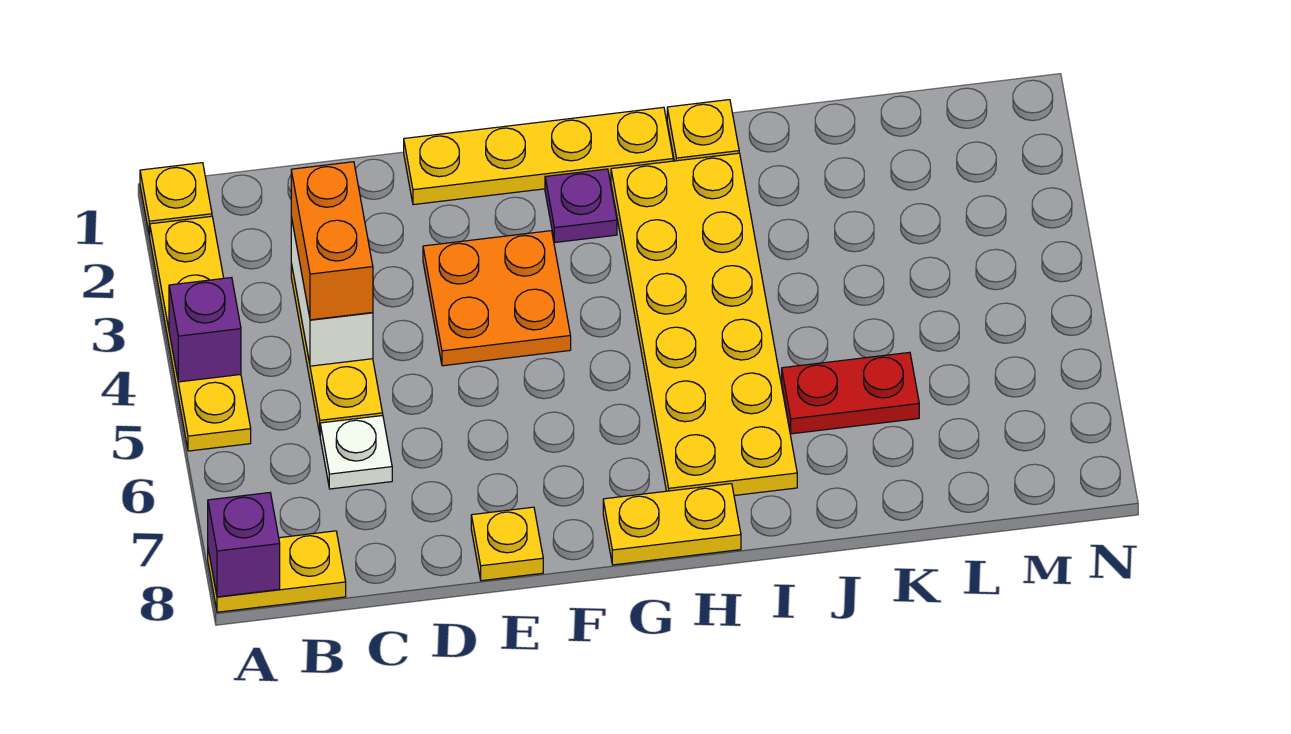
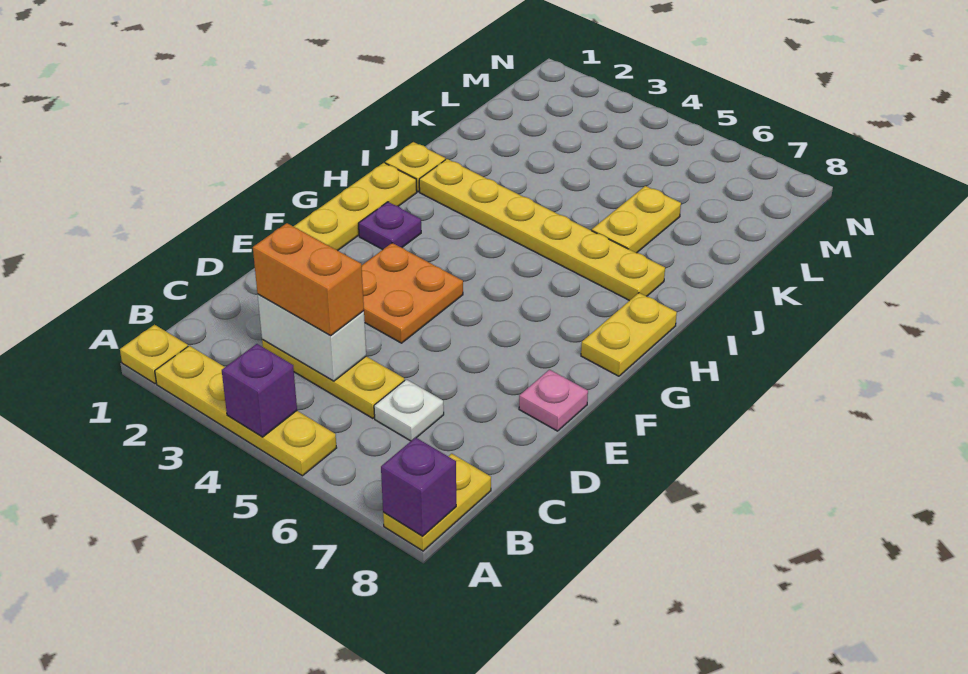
yellow 1x1 plate [471,507,543,581] -> pink 1x1 plate [519,370,588,431]
yellow 2x6 plate [611,153,797,495] -> yellow 1x6 plate [419,159,665,301]
red 1x2 plate [782,352,919,434] -> yellow 1x2 plate [591,186,681,253]

